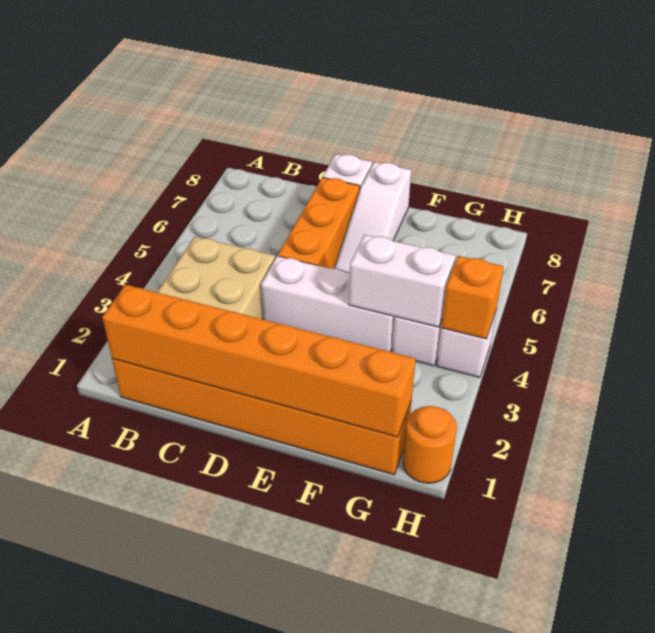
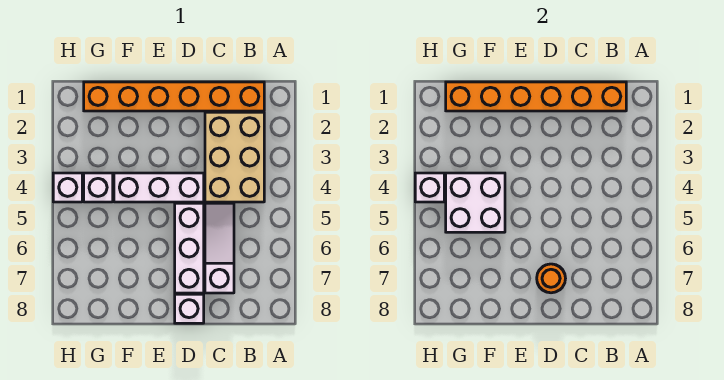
orange 1x3 brick [278,177,360,269] -> white 1x3 brick [175,203,204,293]
white 1x3 slope [335,162,411,273] -> white 1x3 slope moved to [205,203,234,293]
white 1x2 brick [349,235,455,327] -> white 2x2 brick [446,173,505,232]
orange 1x1 round brick [403,406,457,483] -> orange 1x1 round brick moved to [537,264,565,293]
orange 1x1 brick [441,256,504,339] -> white 1x1 brick [415,173,444,202]

